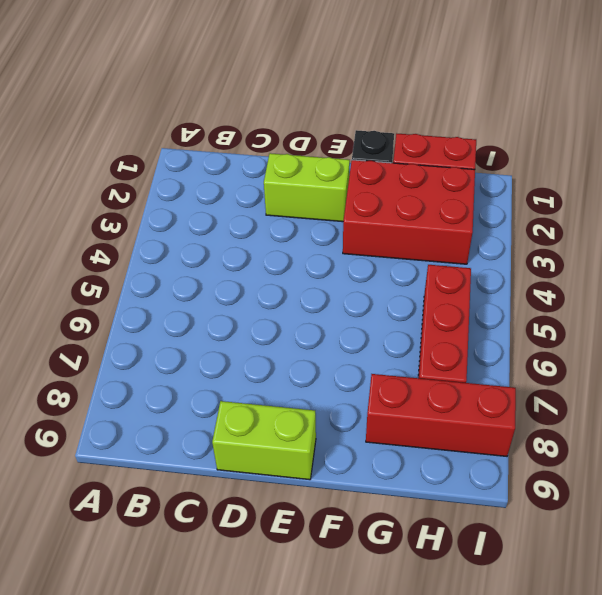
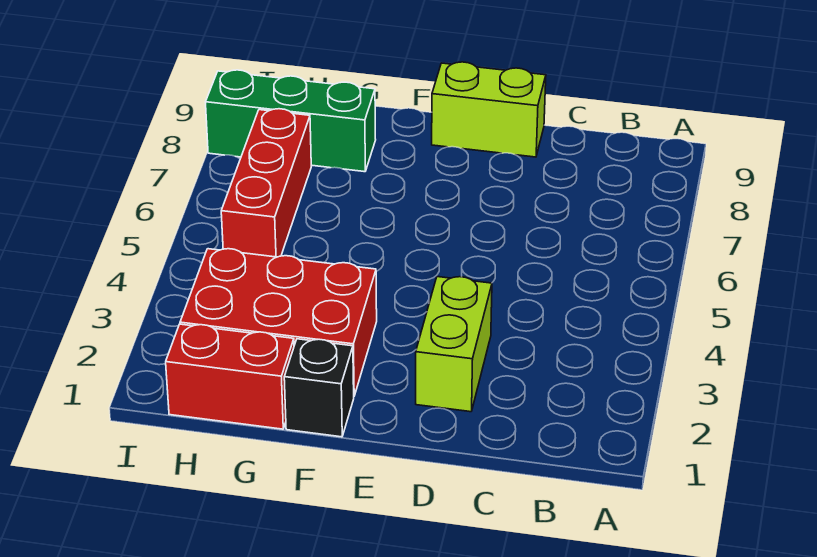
lime 1x2 brick [264,153,350,222] -> lime 1x2 brick turned to [416,277,492,412]
red 1x3 brick [366,374,516,456] -> green 1x3 brick [206,70,376,172]

